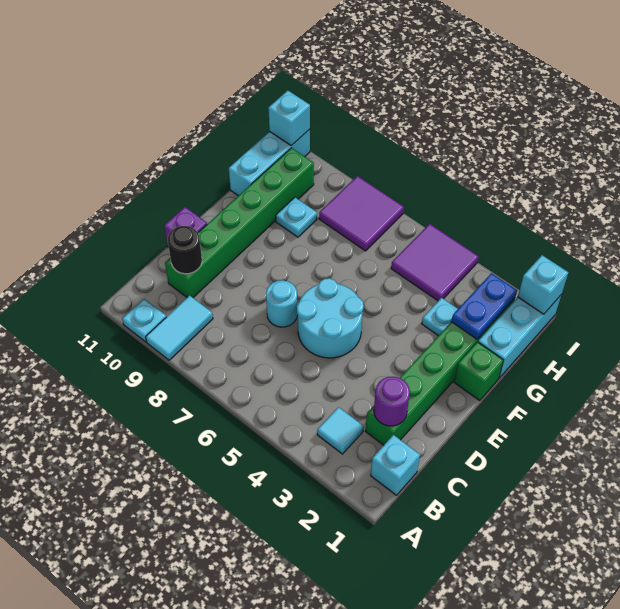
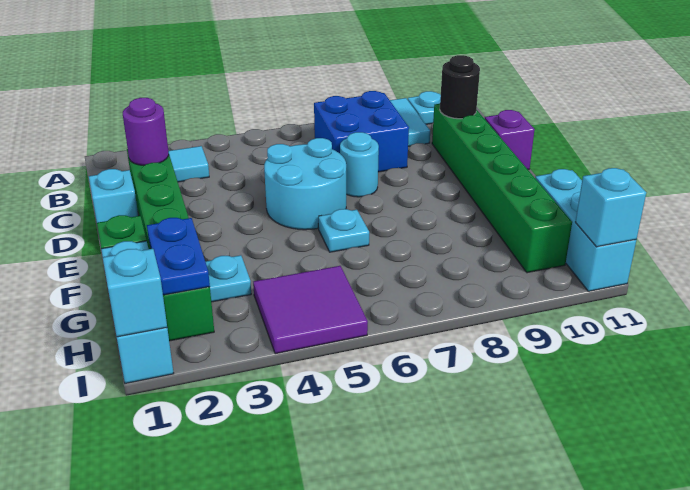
cyan 1x1 brick [371,435,420,495] -> cyan 1x1 brick moved to [89,169,138,223]
none -> blue 2x2 brick [314,91,409,172]
cyan 1x1 plate [276,197,317,237] -> cyan 1x1 plate moved to [318,209,369,252]
purple 2x2 tile [319,176,404,251] -> none

